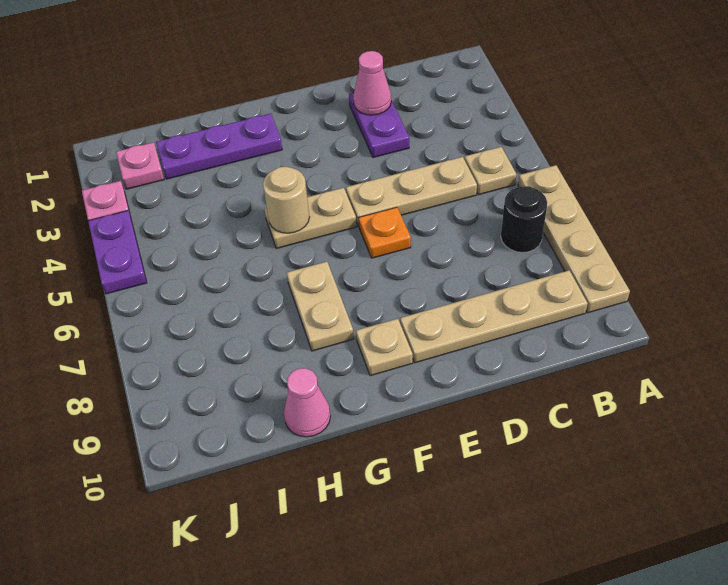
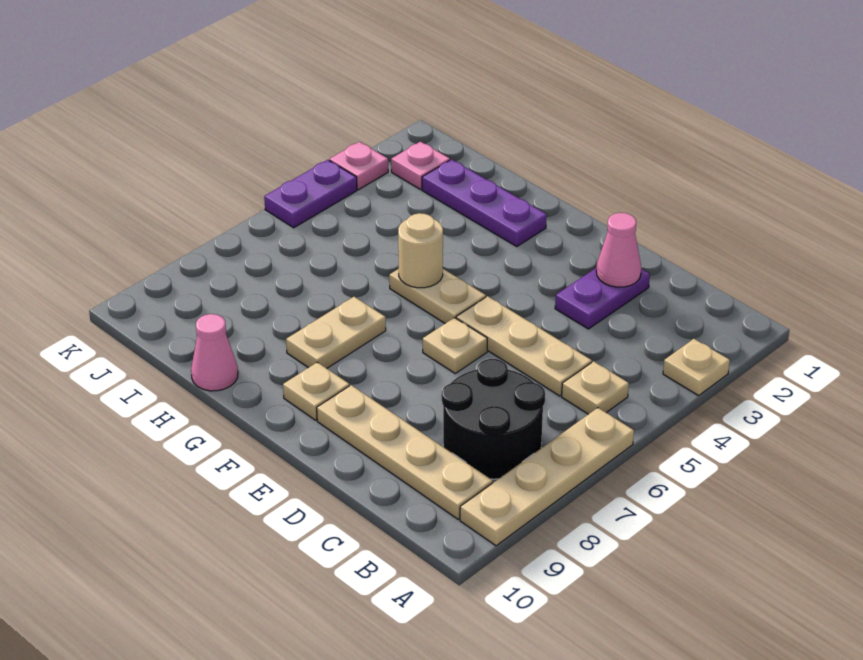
none -> tan 1x1 plate [663,339,730,396]
black 1x1 round brick [501,186,547,252] -> black 2x2 round brick [442,359,545,479]
orange 1x1 plate [359,207,411,258] -> tan 1x1 plate [423,318,487,373]

